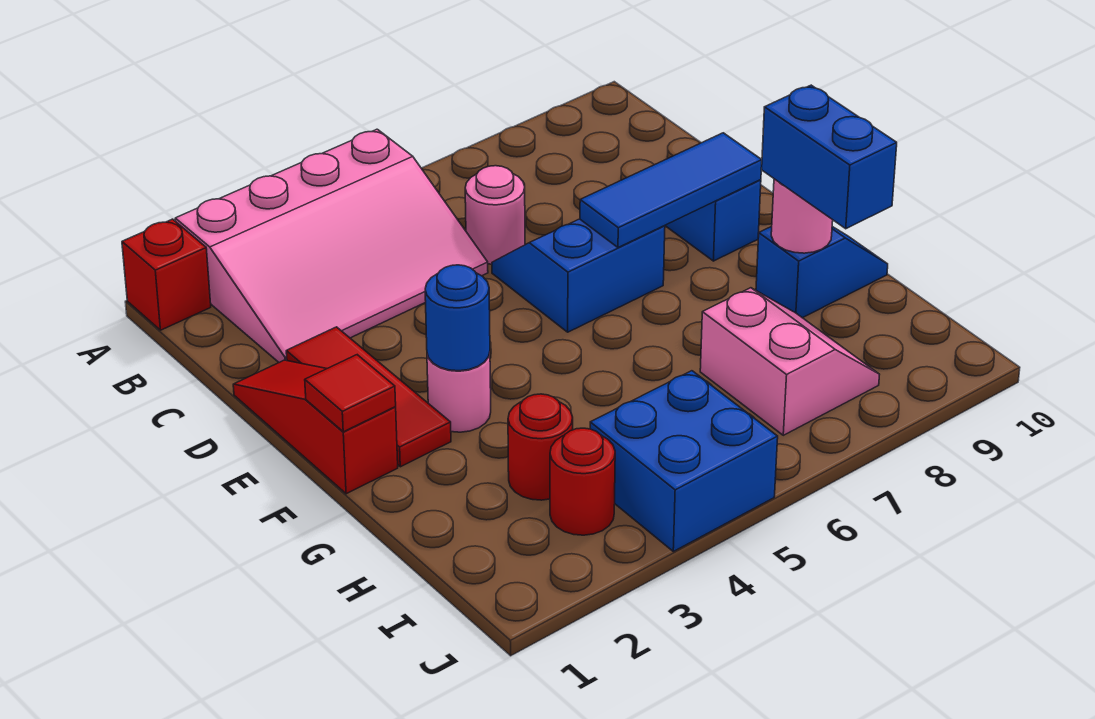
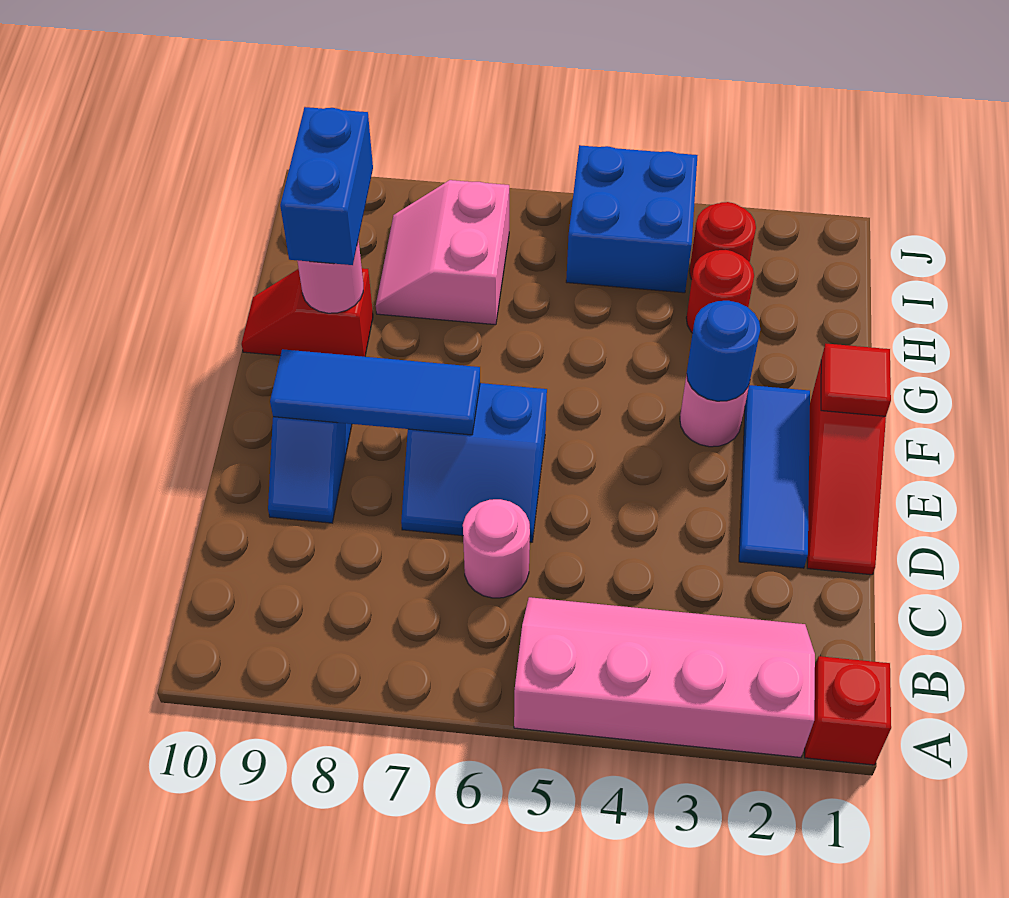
pink 3x4 slope [175,129,488,362] -> pink 2x4 slope [514,597,815,757]
red 1x3 tile [286,327,451,467] -> blue 1x3 tile [739,385,810,568]
blue 1x2 slope [756,226,888,318] -> red 1x2 slope [241,268,373,357]

